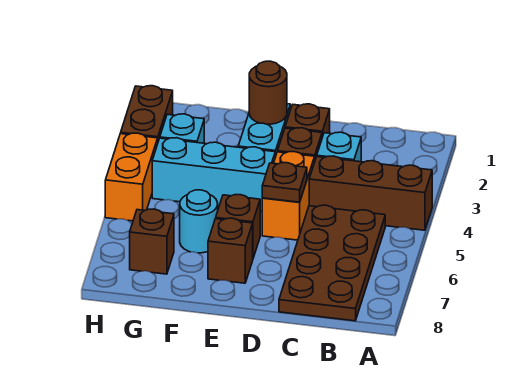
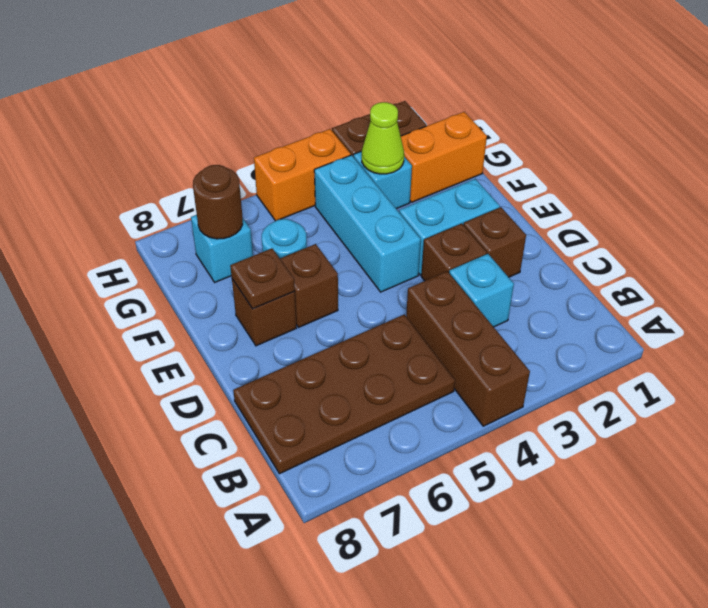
orange 1x2 brick [262,152,315,240] -> orange 1x2 brick moved to [401,112,487,202]
brown 1x1 plate [262,163,307,202] -> brown 1x1 plate moved to [230,248,295,309]
brown 1x1 round brick [249,61,287,124] -> brown 1x1 round brick moved to [193,165,243,239]
none -> lime 1x1 cone [362,102,404,174]
brown 1x1 brick [130,209,174,274] -> cyan 1x1 brick [191,215,253,282]

